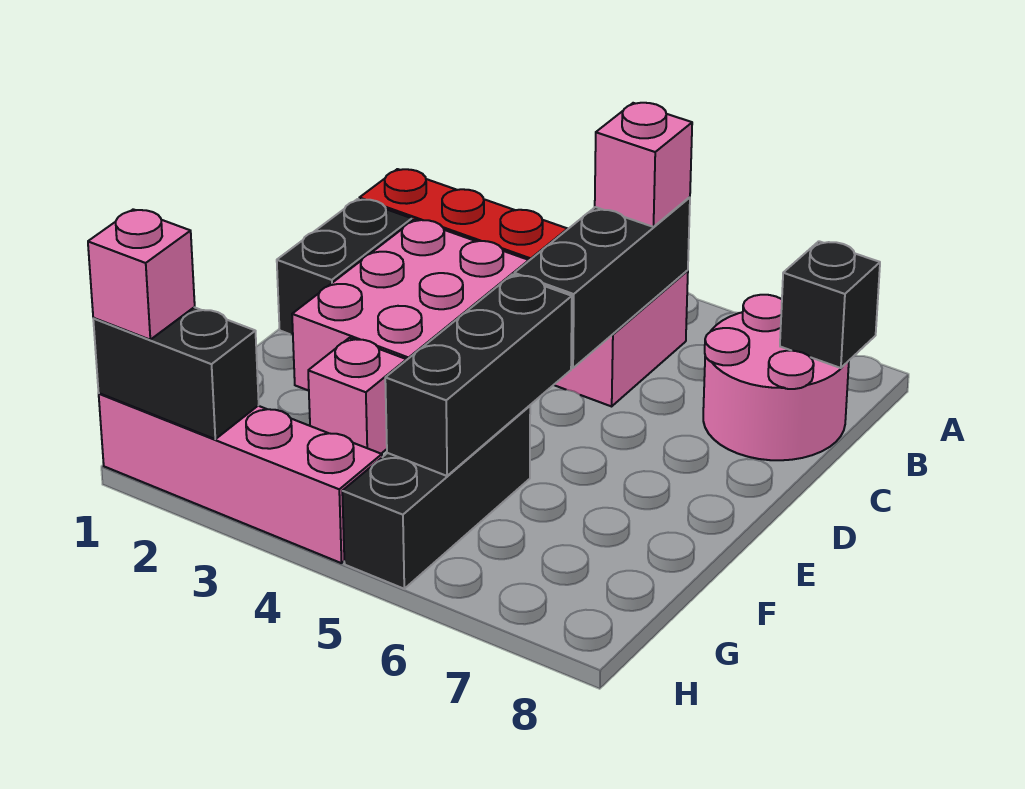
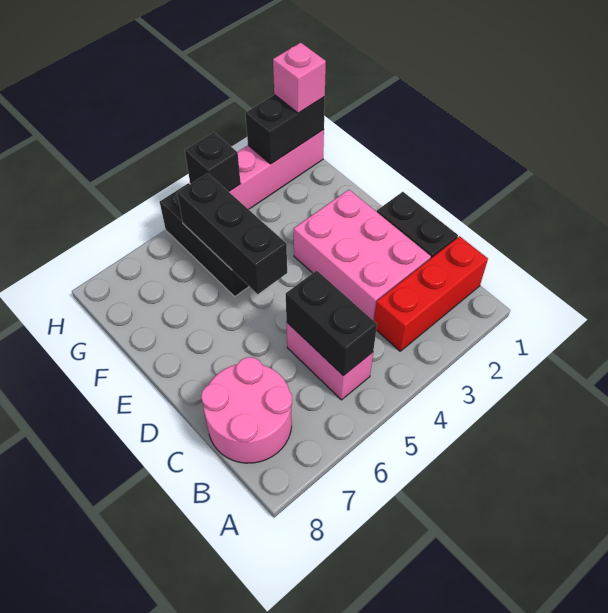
black 1x3 brick [514,197,690,368] -> black 1x2 brick [286,271,377,376]
pink 1x1 brick [595,103,692,227] -> none
black 1x1 brick [780,241,880,368] -> black 1x1 brick moved to [185,132,241,192]
pink 1x1 brick [308,338,406,453] -> none

